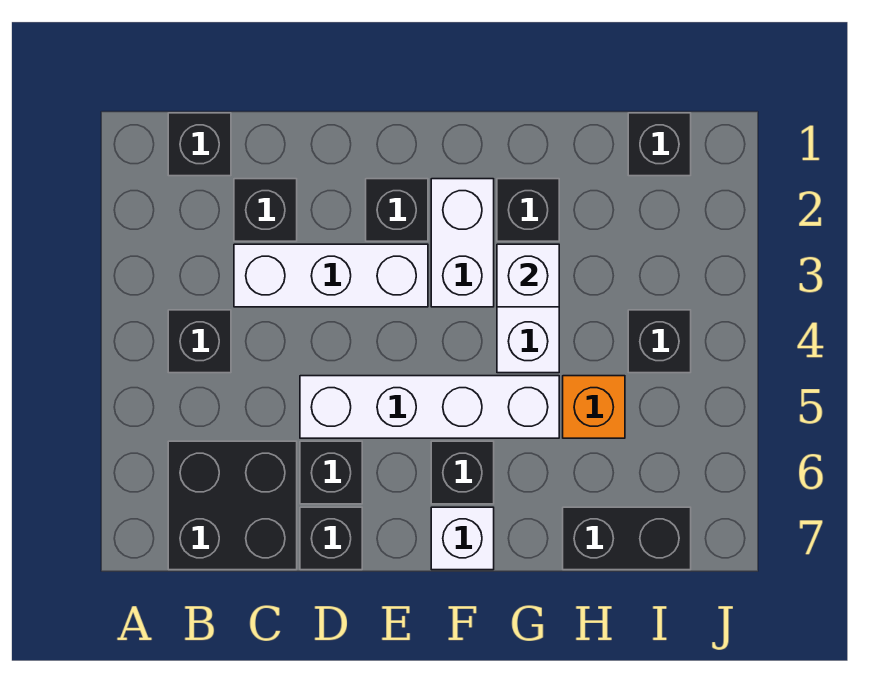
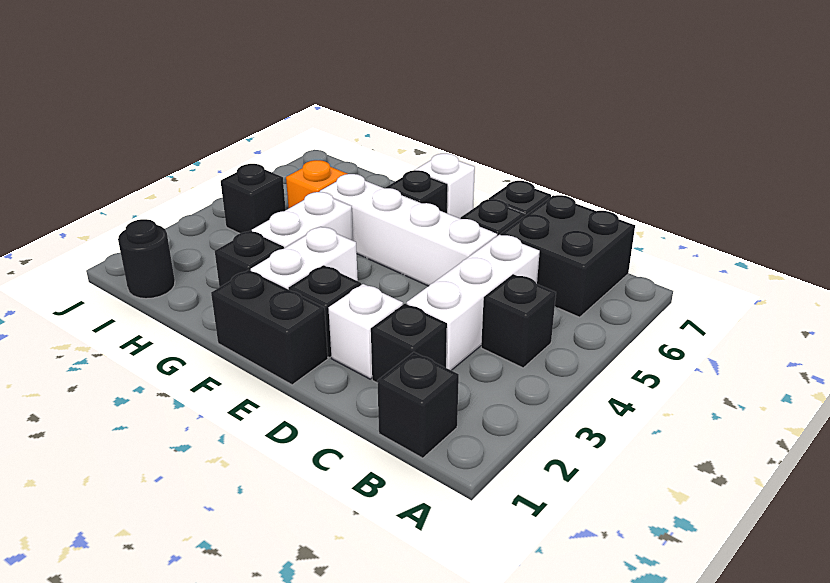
white 1x3 brick [234,244,428,307] -> white 1x3 brick turned to [407,235,540,370]
white 1x1 brick [497,244,559,307] -> white 1x1 brick moved to [329,284,403,379]
black 1x2 brick [563,507,691,570] -> black 1x2 brick moved to [211,270,328,385]
black 1x1 brick [628,113,691,176] -> black 1x1 round brick [118,219,175,299]

